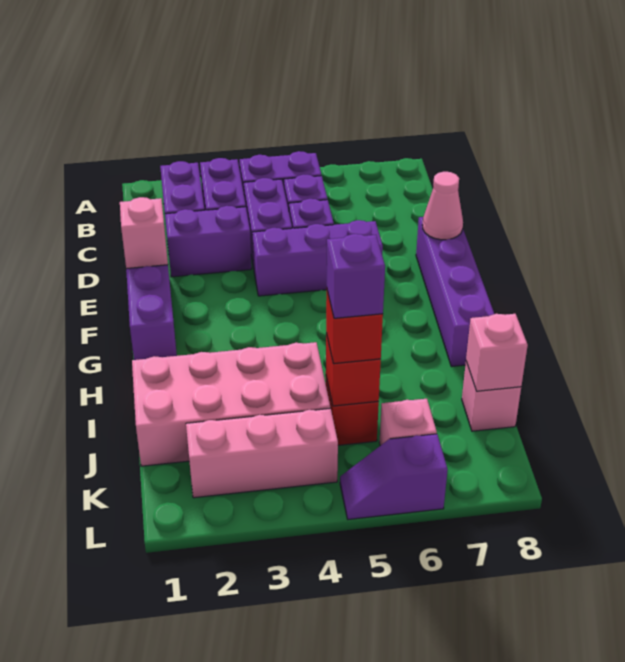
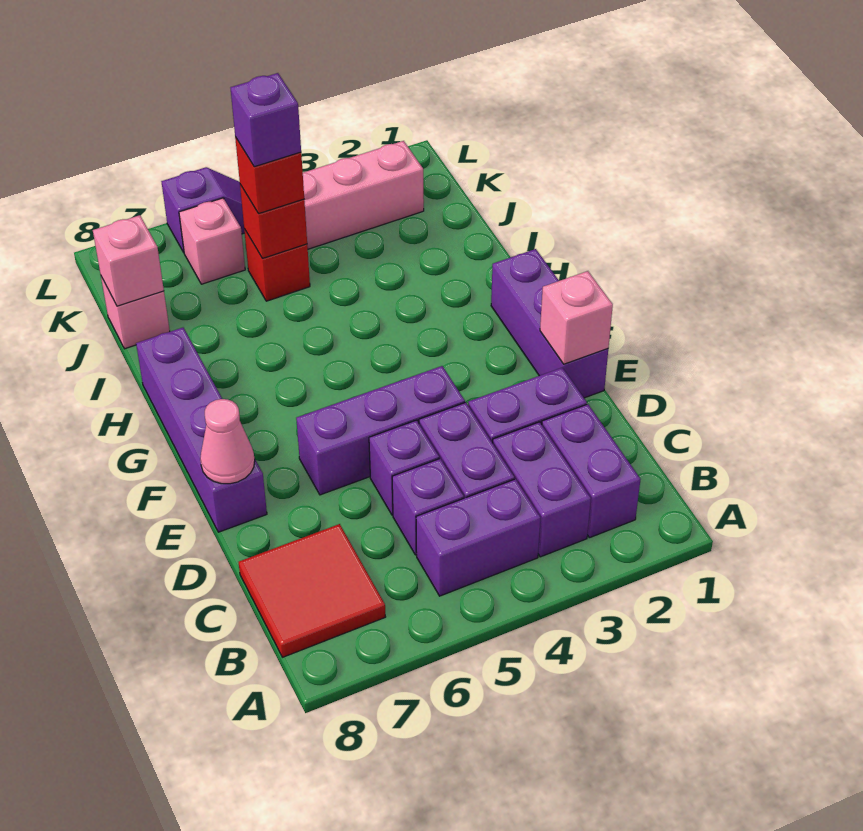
none -> red 2x2 tile [239,524,385,657]
pink 2x4 brick [132,342,330,466] -> none

